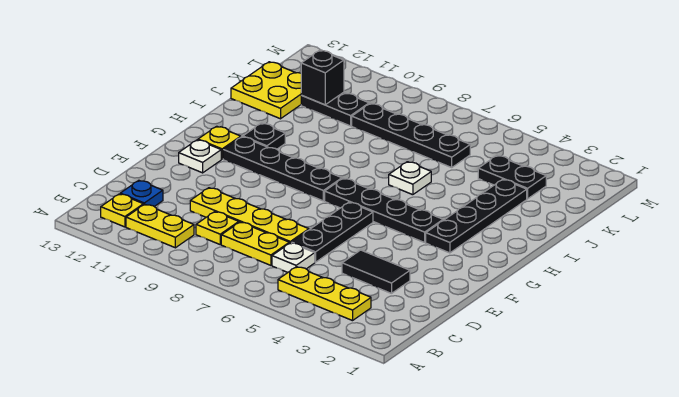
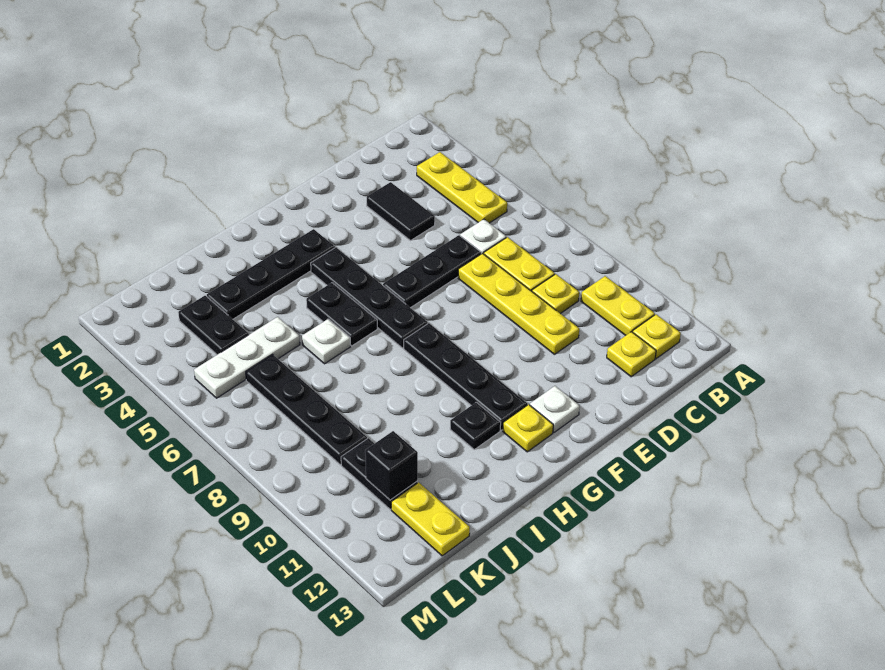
blue 1x1 plate [120,180,163,206] -> yellow 1x1 plate [607,332,656,377]
none -> black 1x2 plate [306,283,377,346]
none -> white 1x3 plate [194,317,300,398]
yellow 2x2 plate [231,62,301,119] -> yellow 1x2 plate [391,482,470,556]

